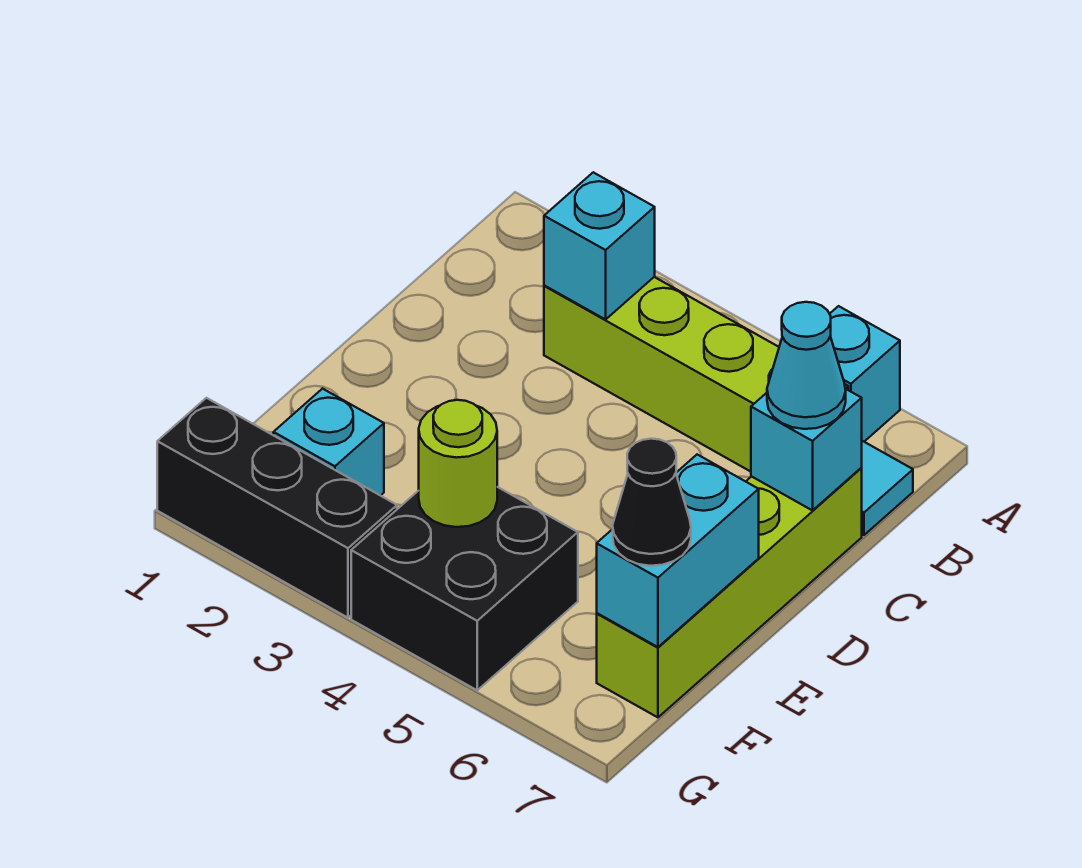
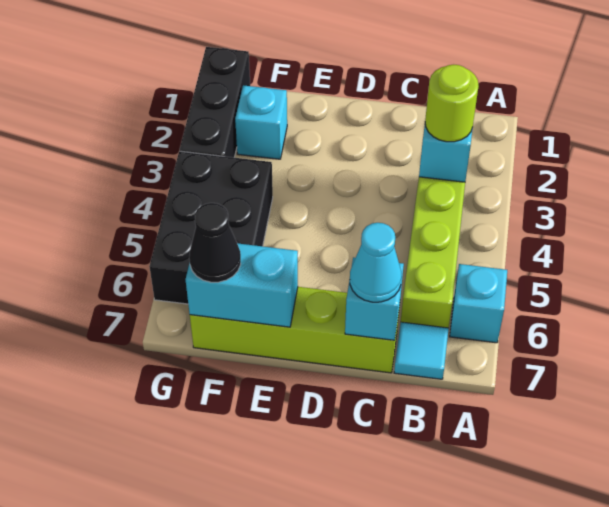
black 2x2 brick [351,487,578,690] -> black 2x3 brick [149,151,273,304]
lime 1x1 round brick [419,400,497,527] -> lime 1x1 round brick moved to [425,65,478,142]

